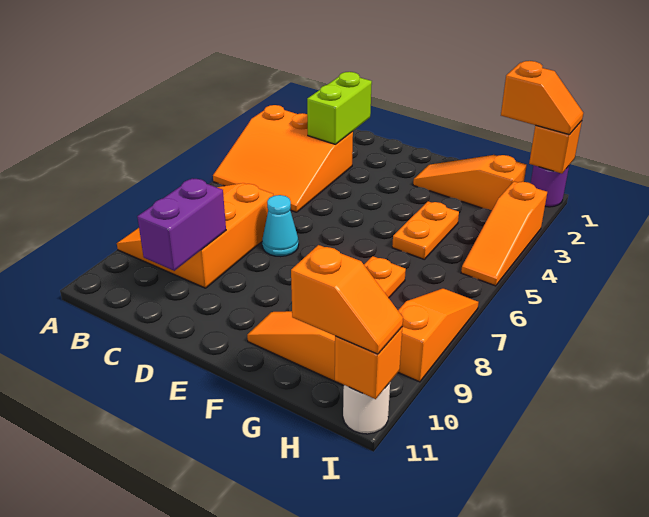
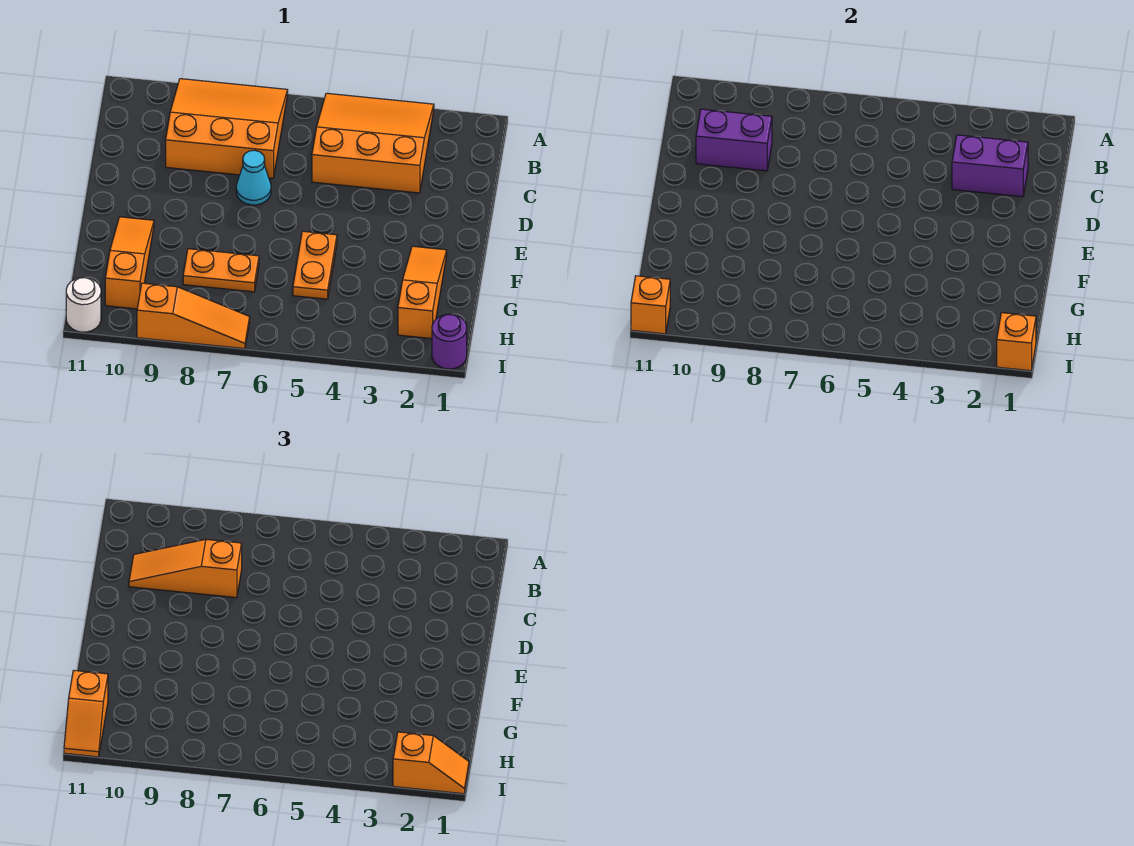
orange 3x3 slope [213,105,353,212] -> orange 3x3 slope turned to [312,93,434,193]
lime 1x2 brick [307,72,372,144] -> purple 1x2 brick [952,135,1028,197]
orange 1x2 plate [392,201,459,259] -> orange 1x2 plate turned to [293,231,337,299]
orange 1x2 slope [501,61,583,135] -> orange 1x2 slope turned to [393,732,469,794]
orange 1x3 slope [461,181,547,286] -> orange 1x3 slope moved to [129,539,242,598]

